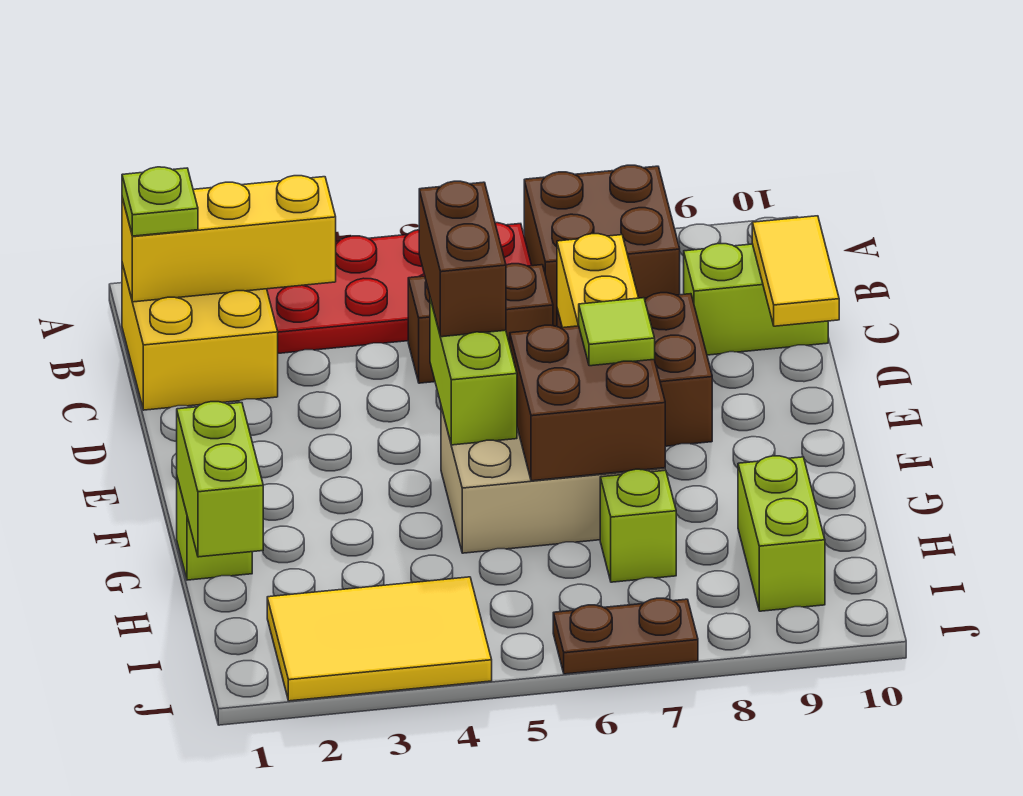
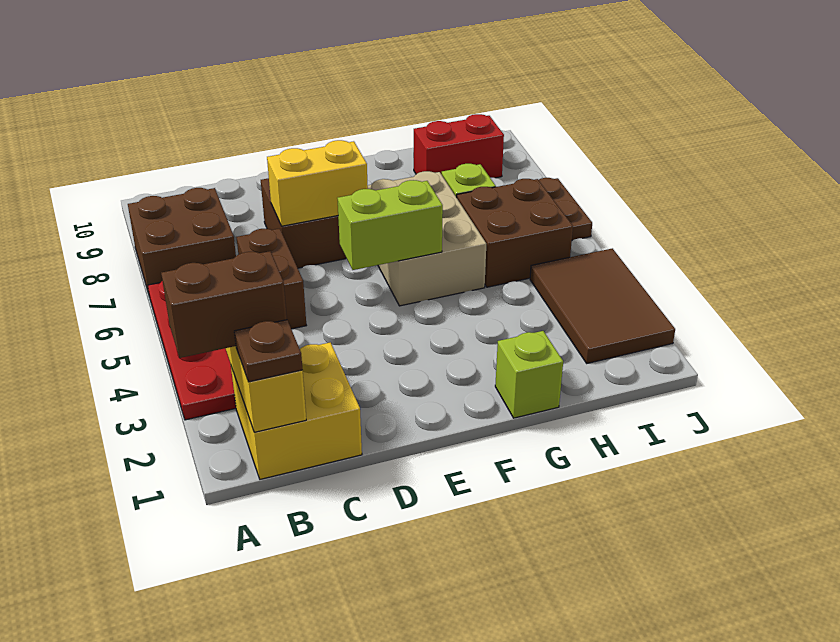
lime 1x1 plate [122,167,198,236] -> brown 1x1 plate [234,320,302,382]
lime 1x2 brick [684,244,828,355] -> none
yellow 1x2 tile [752,216,839,326] -> none
brown 1x2 brick [419,181,506,337] -> brown 1x2 brick moved to [161,251,287,358]
brown 2x2 brick [510,325,665,481] -> brown 2x2 brick moved to [457,179,573,287]
lime 1x1 tile [579,298,655,366] -> none
lime 1x2 brick [177,402,263,557] -> none
lime 1x2 brick [738,456,825,611] -> red 1x2 brick [414,114,504,178]
yellow 2x3 tile [267,577,492,701] -> brown 2x3 tile [530,248,675,363]

